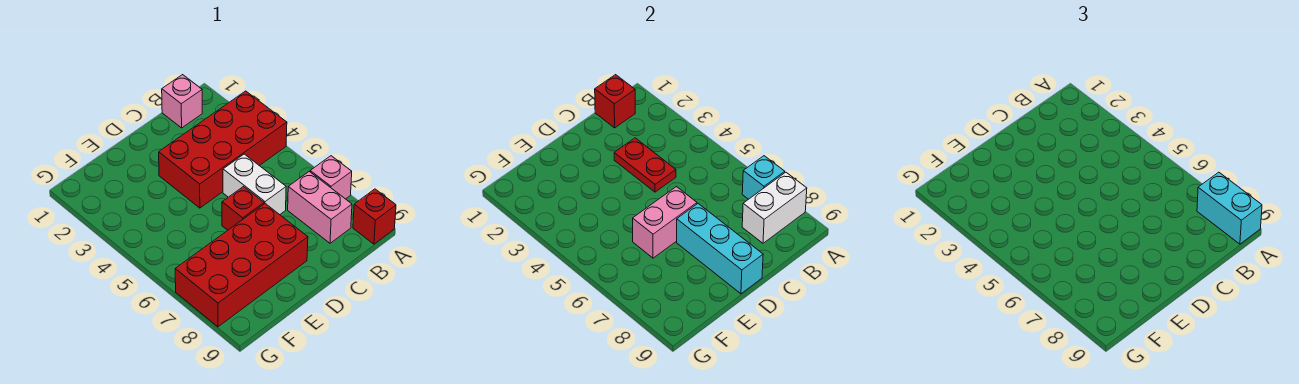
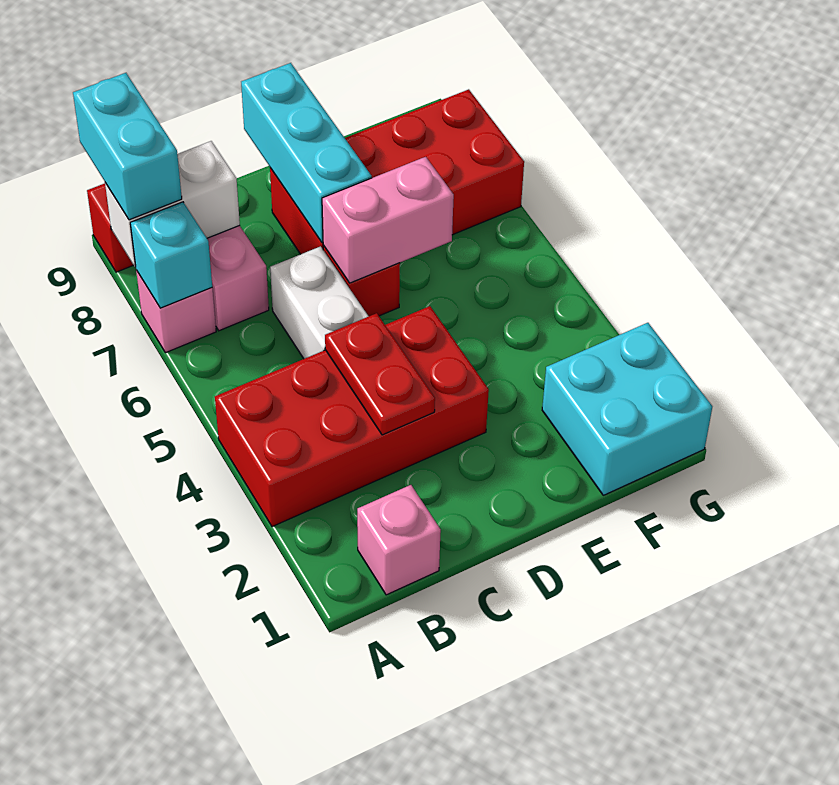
red 1x1 brick [595,75,635,128] -> none
none -> cyan 2x2 brick [542,323,712,495]

